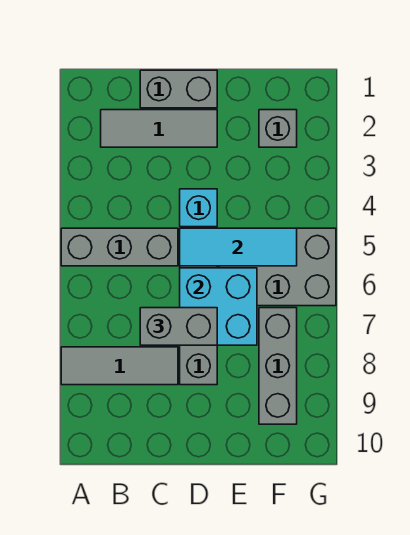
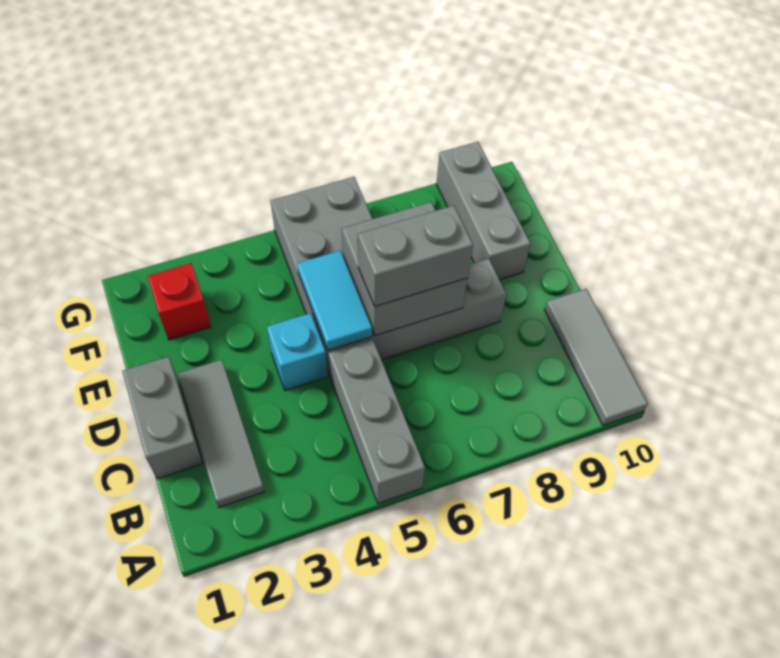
grey 1x3 tile [61,347,178,385] -> grey 1x3 tile moved to [544,289,648,425]
grey 1x2 brick [140,308,217,345] -> grey 1x2 brick turned to [358,206,473,307]
cyan 1x3 tile [180,228,297,266] -> cyan 1x2 tile [297,251,372,350]
cyan 2x2 brick [180,268,257,345] -> grey 2x2 brick [342,202,468,336]
grey 1x1 brick [259,110,297,147] -> red 1x1 brick [148,263,211,340]
grey 1x3 brick [259,308,297,424] -> grey 1x3 brick turned to [436,142,531,280]

